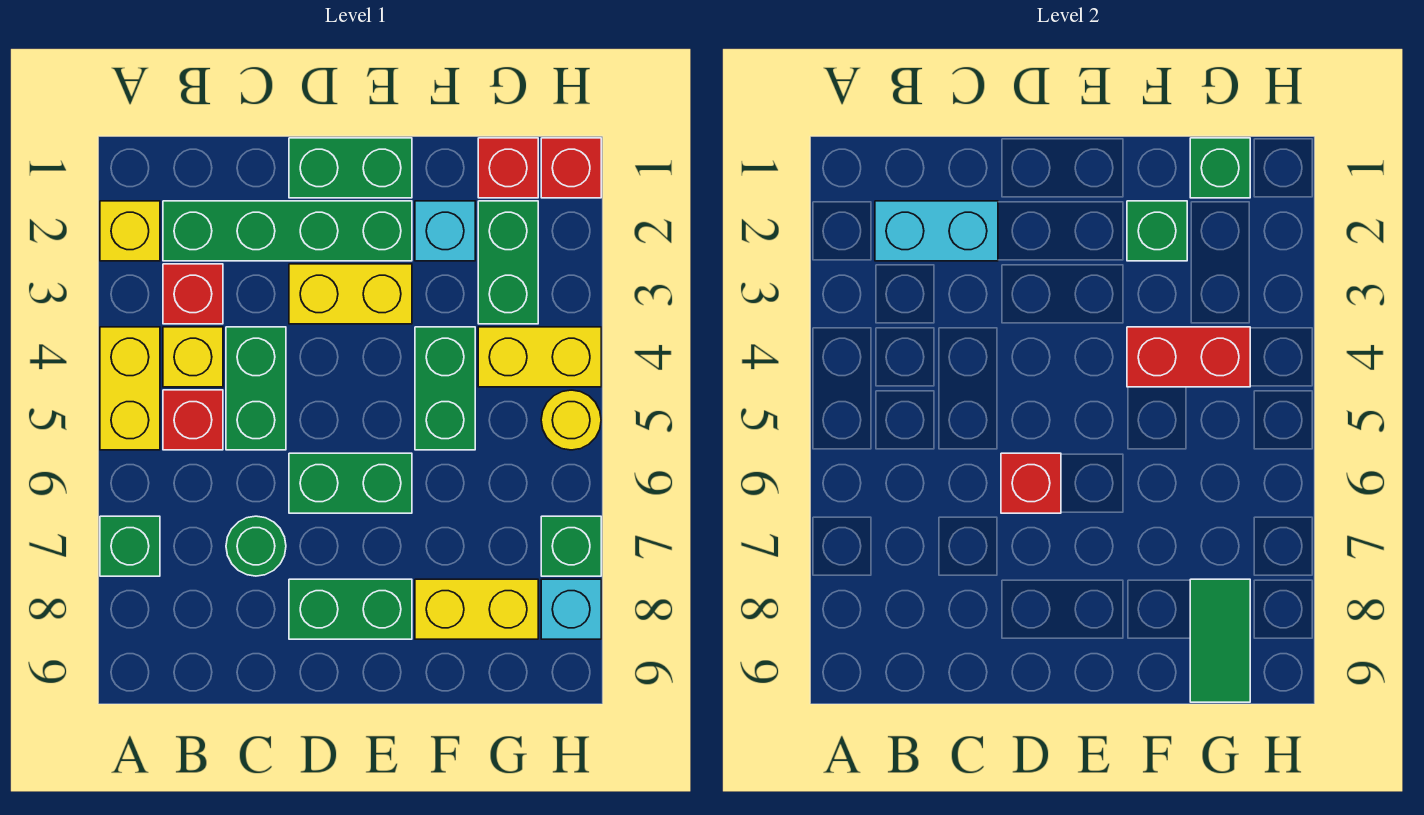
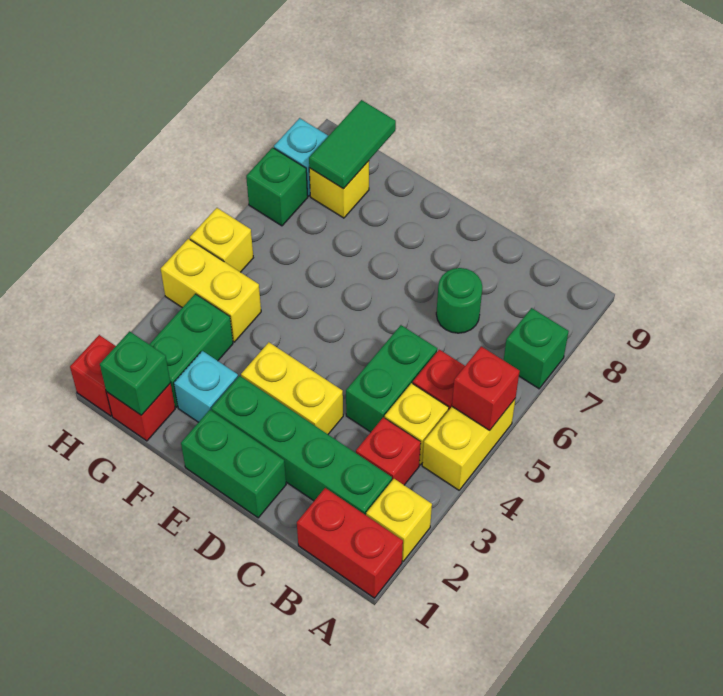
cyan 1x2 brick [875,201,998,261] -> none
green 1x2 brick [289,453,412,513] -> none
red 1x1 brick [1001,453,1061,513] -> red 1x1 brick moved to [452,346,520,430]
green 1x2 brick [289,579,412,639] -> none
green 1x1 brick [1127,201,1187,261] -> none
green 1x2 brick [415,327,475,450] -> none
red 1x2 brick [1127,327,1250,387] -> red 1x2 brick moved to [297,488,403,598]
yellow 1x2 brick [415,579,538,639] -> yellow 1x1 brick [309,161,369,218]
yellow 1x1 round brick [541,390,601,450] -> yellow 1x1 brick [190,208,253,272]

